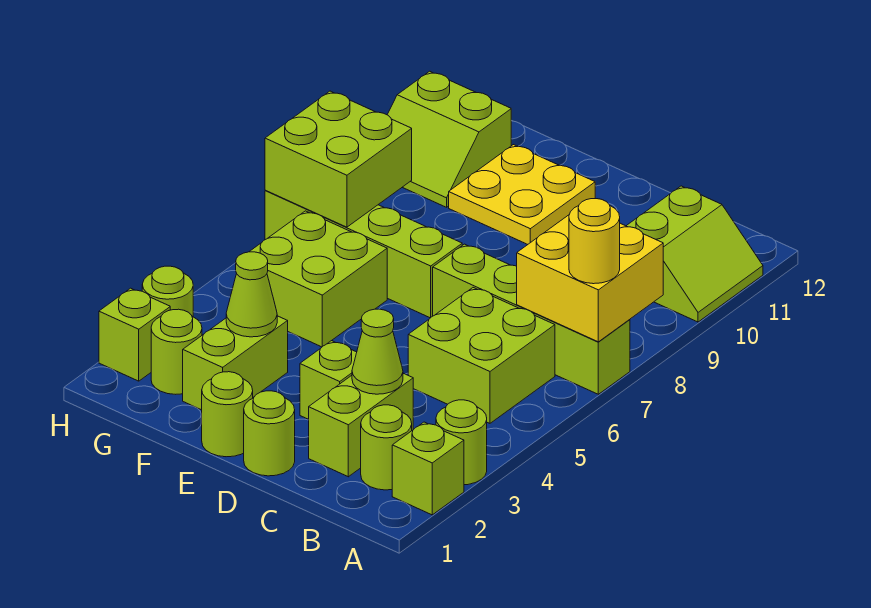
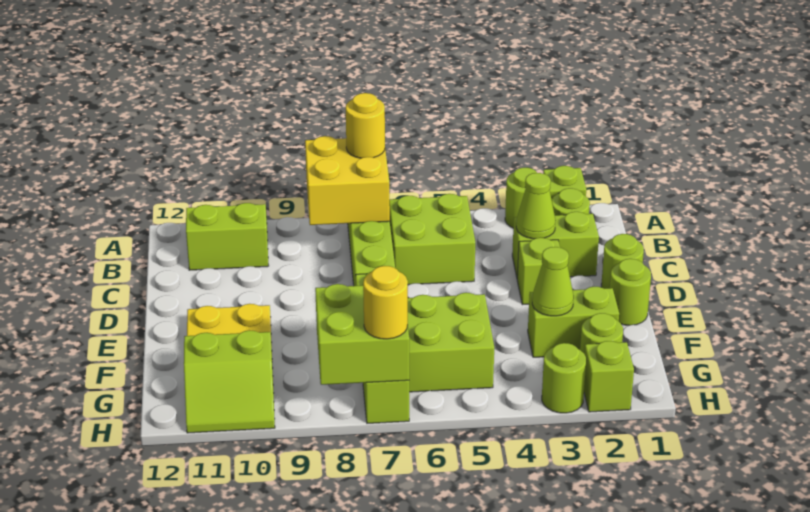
lime 2x2 slope [387,71,511,207] -> lime 2x2 slope turned to [184,330,275,433]
none -> yellow 1x1 round brick [363,266,408,339]

